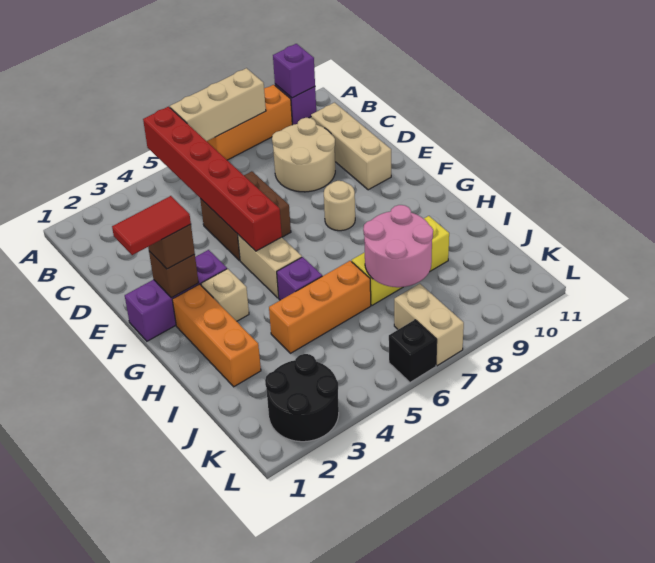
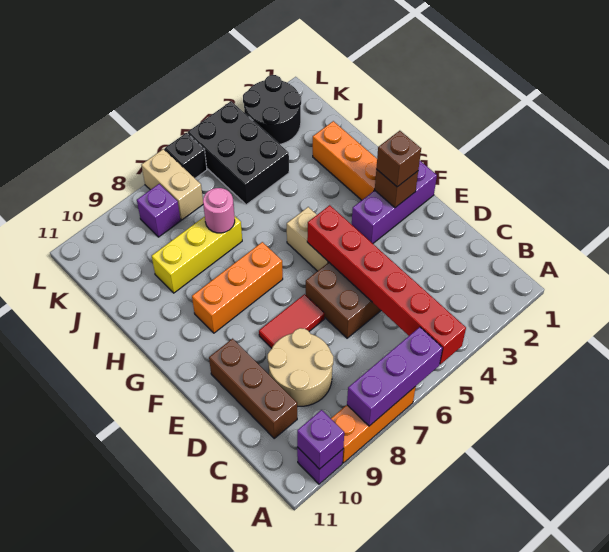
tan 1x3 brick [170,68,266,141] -> purple 1x3 brick [347,327,443,426]
tan 1x3 brick [311,103,391,190] -> brown 1x3 brick [209,339,297,438]
red 1x2 tile [112,196,191,255] -> red 1x2 tile moved to [259,294,325,348]
tan 1x1 round brick [324,181,355,231] -> none
tan 1x1 brick [201,269,249,321] -> none
purple 1x1 brick [277,257,322,300] -> purple 1x1 brick moved to [137,184,181,237]
orange 1x3 brick [269,261,371,353] -> orange 1x3 brick moved to [192,242,283,333]
pink 2x2 round brick [363,205,433,287] -> pink 1x1 round brick [203,188,235,233]
none -> black 2x3 brick [188,101,289,205]

